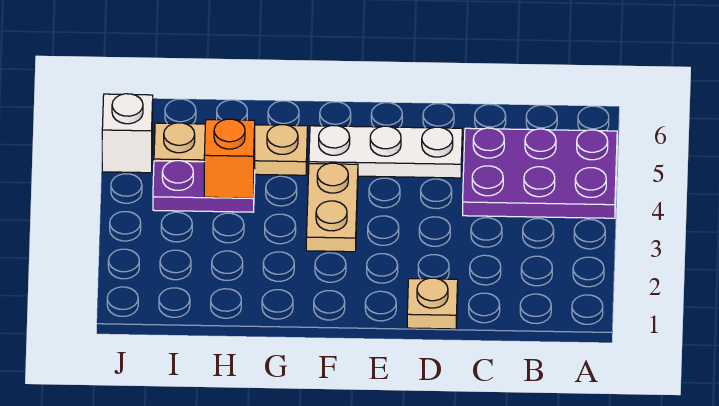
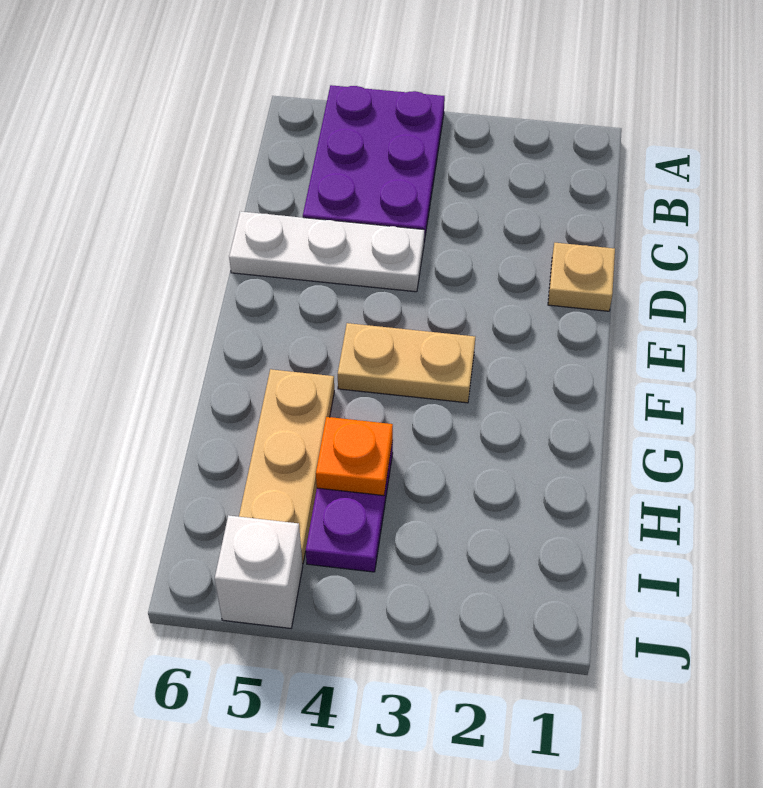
white 1x3 plate [309,126,462,178] -> white 1x3 plate turned to [229,211,424,292]
orange 1x1 brick [204,119,255,198] -> orange 1x1 plate [316,417,393,496]

